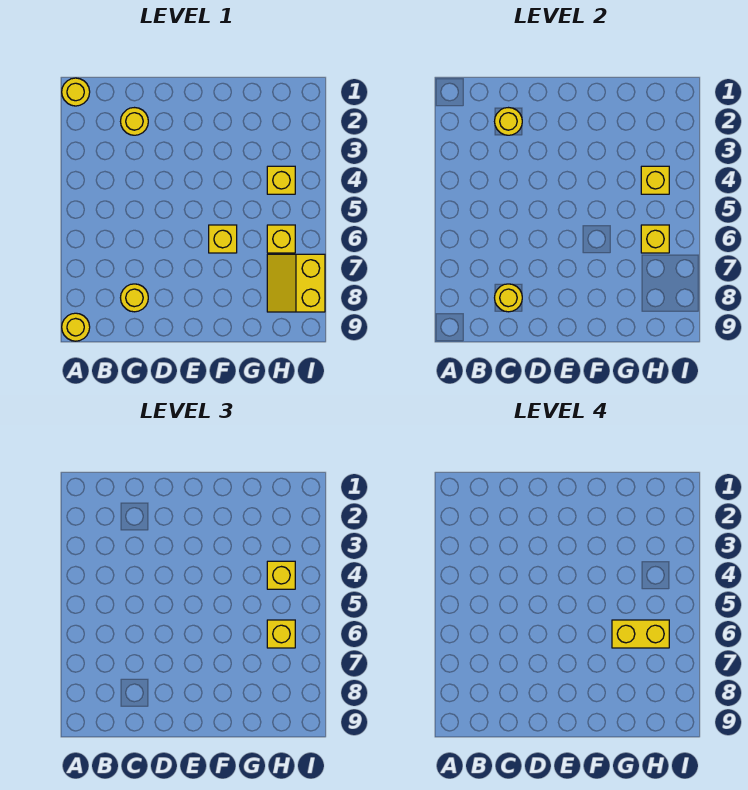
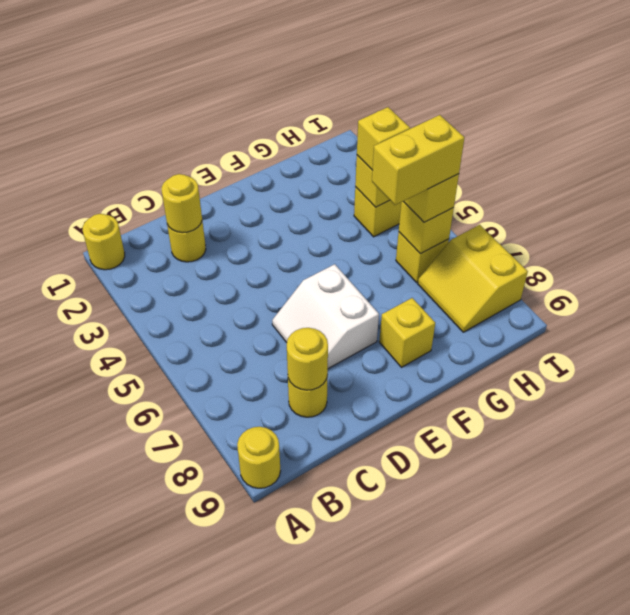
none -> white 2x2 slope [272,264,379,369]
yellow 1x1 brick [209,225,237,253] -> yellow 1x1 brick moved to [379,298,435,367]

